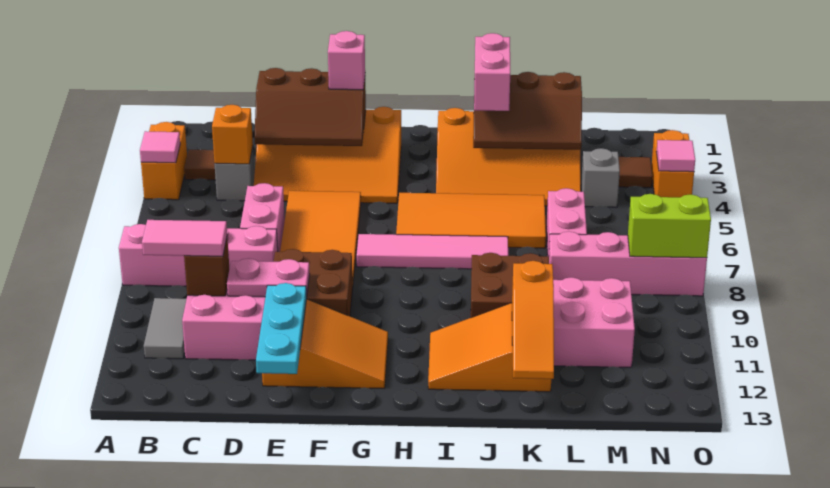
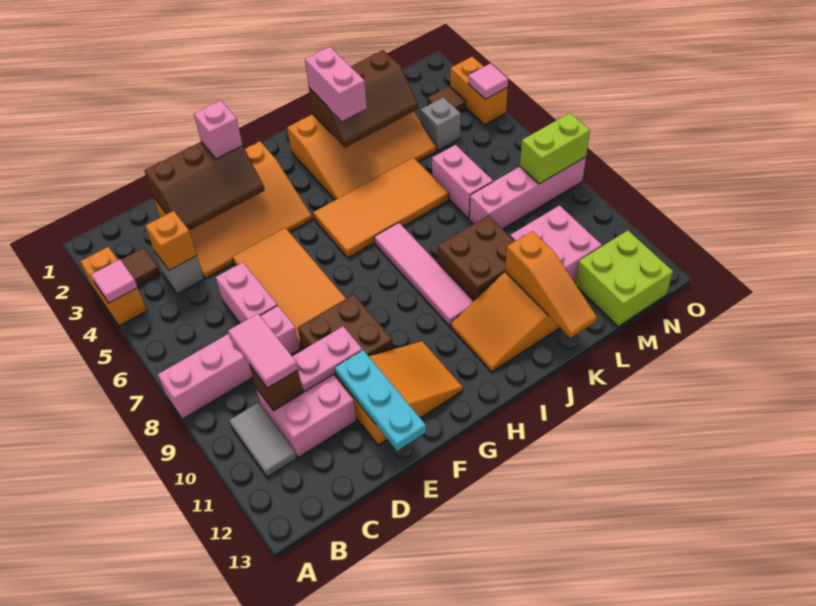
pink 1x2 tile [142,220,227,256] -> pink 1x2 tile turned to [228,314,298,388]
pink 1x4 tile [356,234,508,269] -> pink 1x4 tile turned to [374,223,473,326]
none -> lime 2x2 brick [575,230,673,326]

